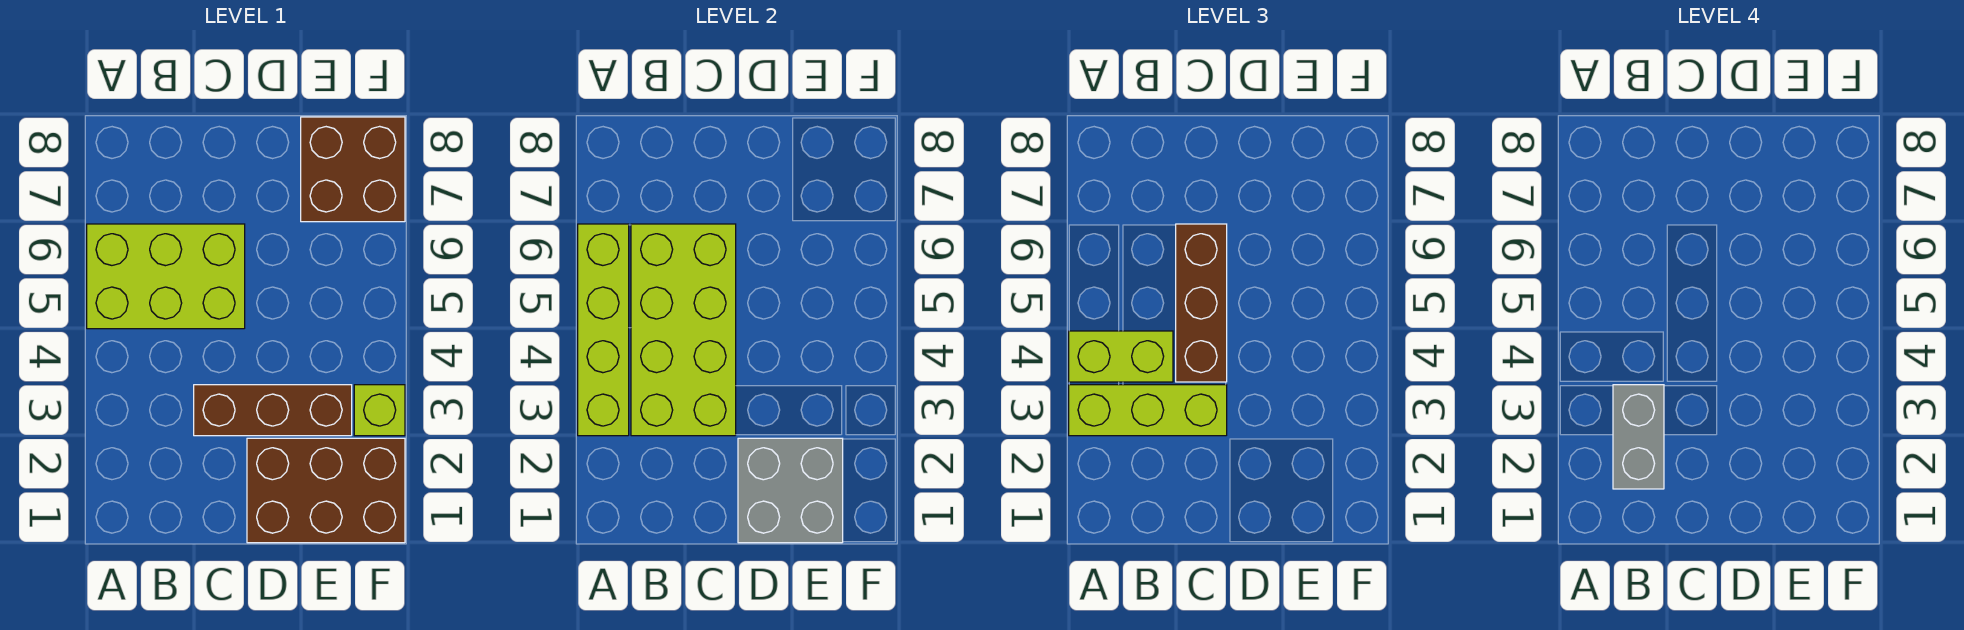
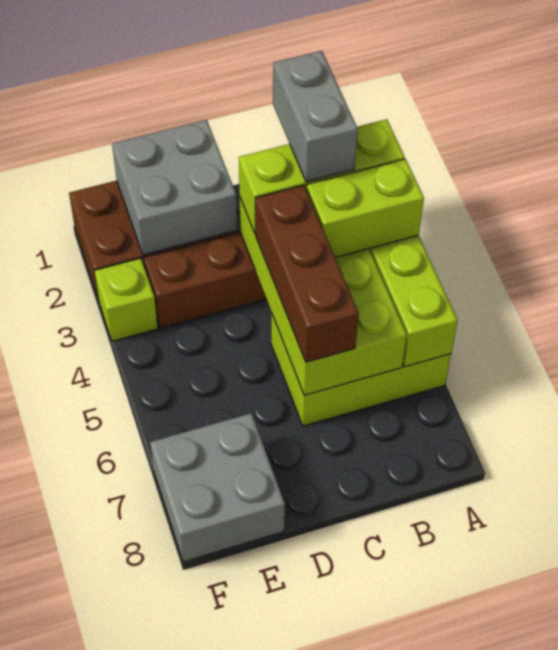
brown 2x2 brick [301,117,405,222] -> grey 2x2 brick [150,413,285,562]

